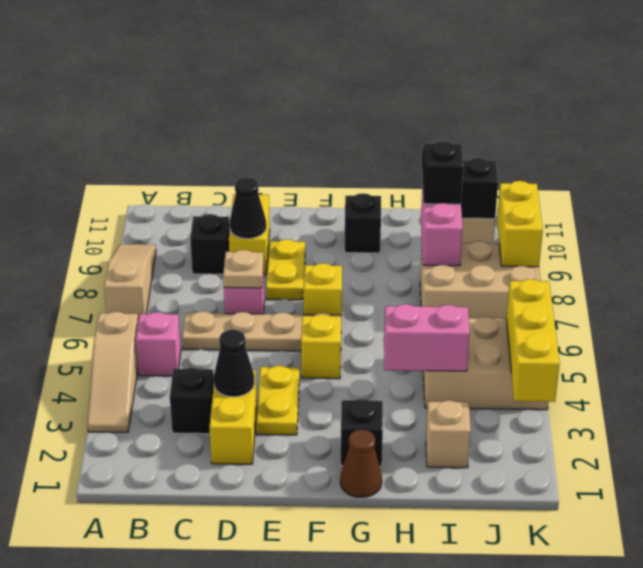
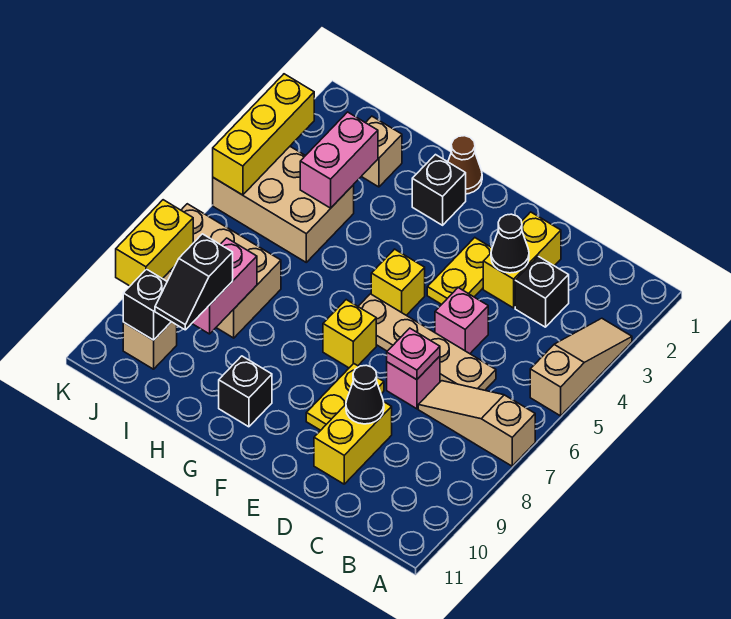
tan 1x3 slope [104,244,156,321] -> tan 1x3 slope turned to [418,381,535,466]
pink 1x1 brick [136,312,181,376] -> pink 1x1 brick moved to [435,288,488,354]
black 1x1 brick [190,214,230,274] -> none
tan 1x1 plate [223,250,264,288] -> pink 1x1 plate [387,328,440,380]
pink 1x2 brick [384,304,470,371] -> pink 1x2 brick turned to [300,112,378,208]

